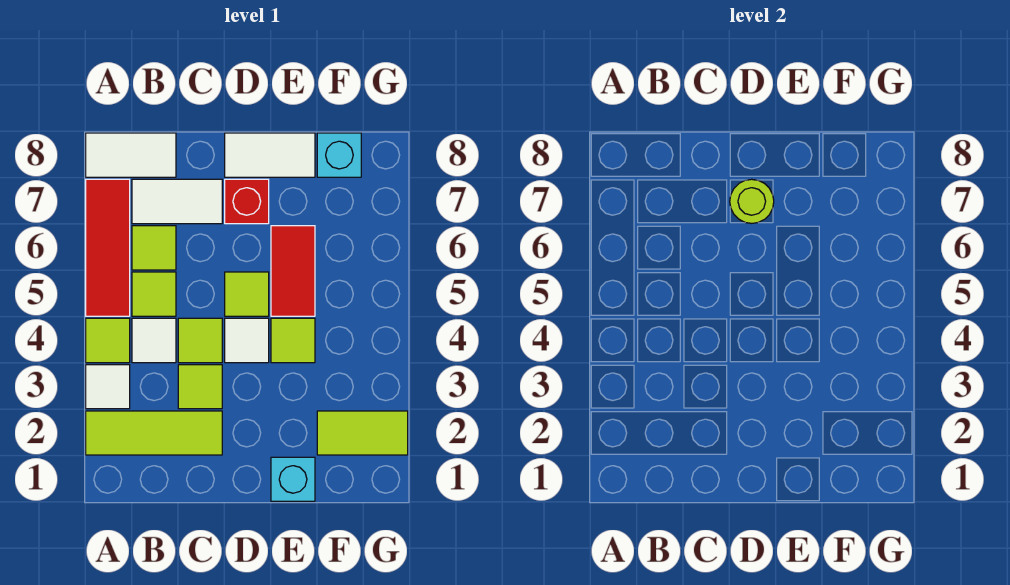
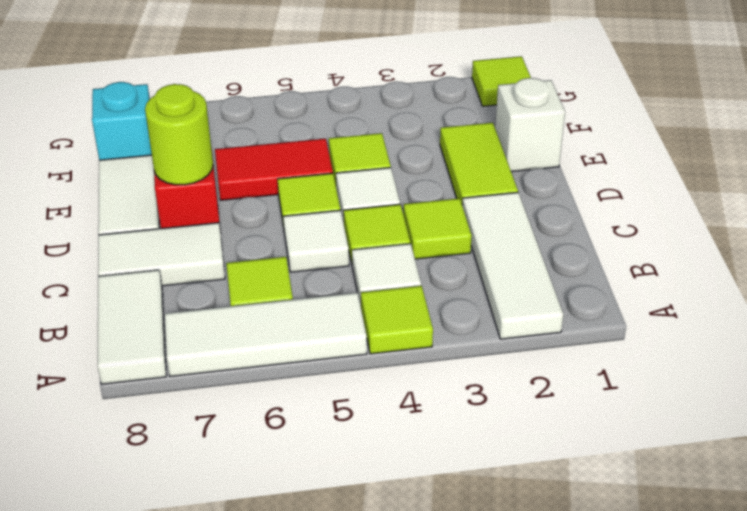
lime 1x3 tile [86,411,222,455] -> white 1x3 tile [462,192,563,339]
white 1x1 tile [86,365,130,409] -> white 1x1 tile moved to [283,210,349,272]
red 1x3 tile [86,179,130,316] -> white 1x3 tile [165,293,367,377]
lime 1x1 tile [132,272,176,316] -> lime 1x1 tile moved to [472,56,531,106]
white 1x2 tile [132,179,222,224] -> white 1x2 tile turned to [98,223,225,286]
cyan 1x1 brick [271,457,315,501] -> white 1x1 brick [495,78,565,172]
lime 1x2 tile [317,411,408,455] -> lime 1x2 tile moved to [440,123,518,204]

